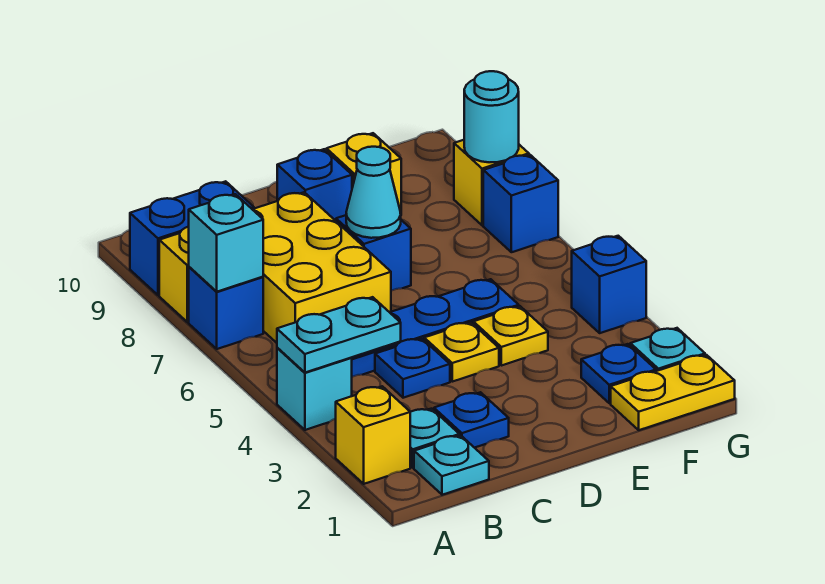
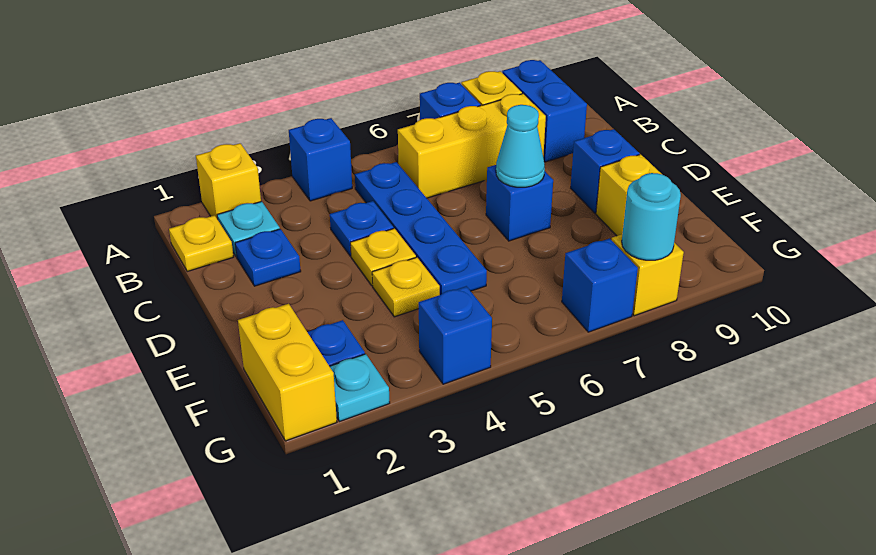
cyan 1x1 brick [277,348,352,430] -> blue 1x1 brick [289,118,352,201]
cyan 1x2 plate [277,297,401,373] -> none
cyan 1x1 brick [189,194,263,292] -> none
cyan 1x1 plate [414,435,489,495] -> yellow 1x1 plate [169,215,233,271]
yellow 2x3 brick [252,192,391,343] -> yellow 1x3 brick [398,94,546,198]
yellow 1x2 plate [611,355,735,430] -> yellow 1x2 brick [238,304,337,441]

